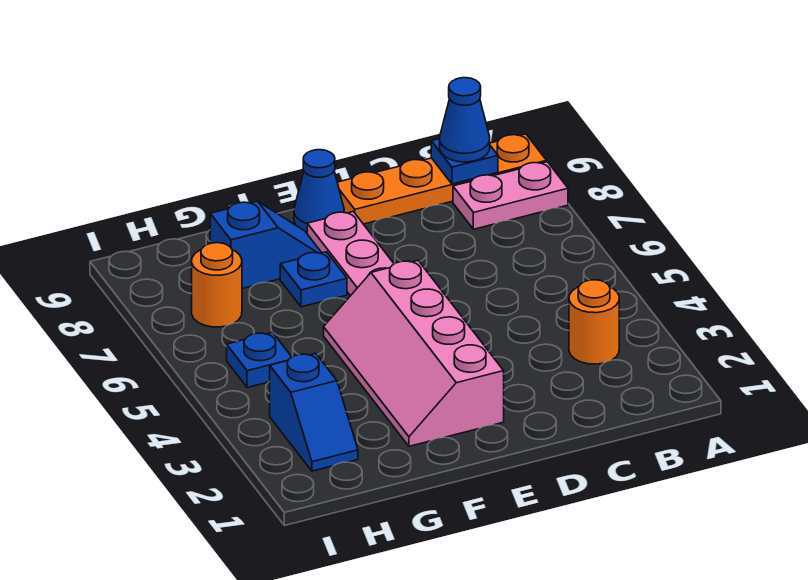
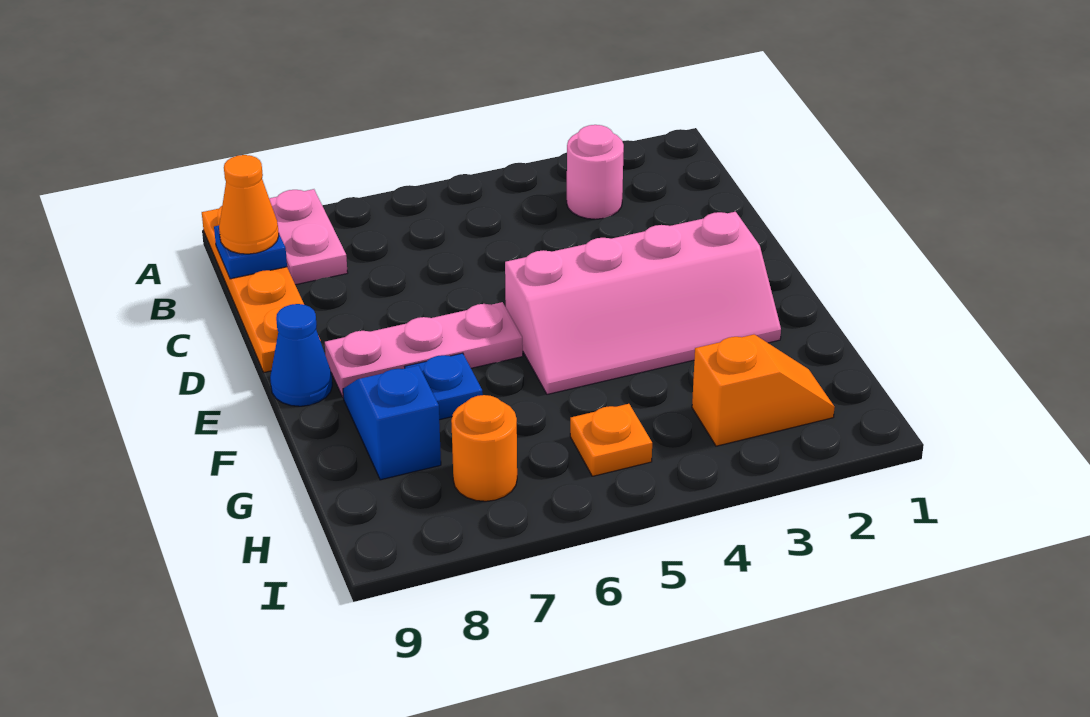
orange 1x1 round brick [569,280,619,364] -> pink 1x1 round brick [567,125,624,219]
blue 1x1 cone [440,78,490,162] -> orange 1x1 cone [219,155,279,254]
blue 1x2 slope [270,354,358,471] -> orange 1x2 slope [692,334,835,446]
blue 1x1 plate [227,332,291,388] -> orange 1x1 plate [570,404,652,476]

